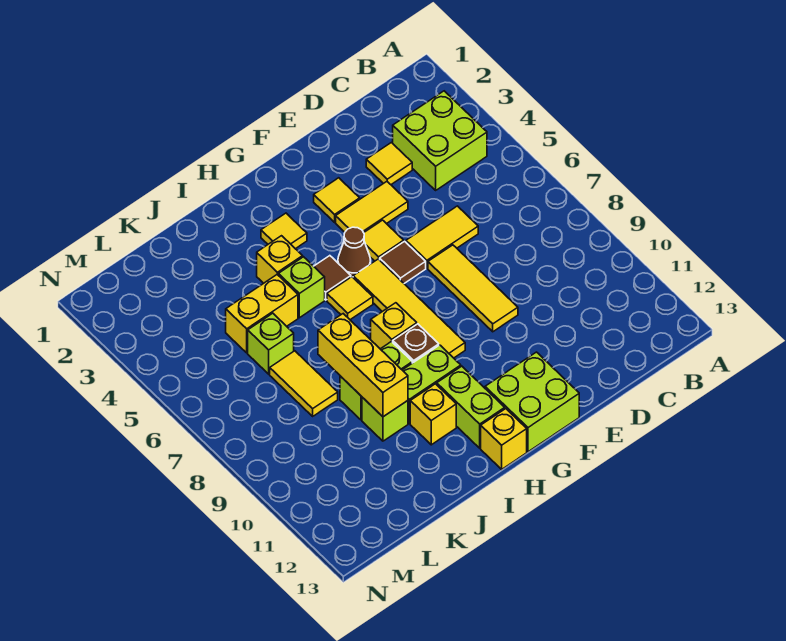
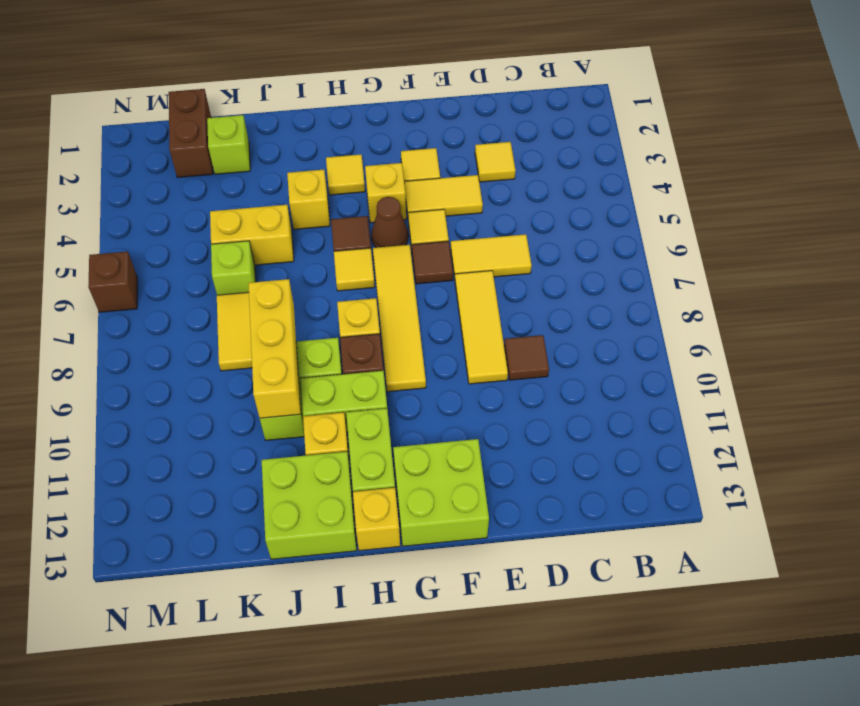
lime 2x2 brick [393,91,487,190] -> lime 2x2 brick moved to [262,452,357,559]
none -> brown 1x1 tile [504,335,549,380]
none -> yellow 1x1 brick [365,163,406,223]
lime 1x1 brick [278,257,325,318] -> lime 1x1 brick moved to [207,115,250,174]
none -> brown 1x2 brick [169,89,213,178]
none -> brown 1x1 brick [88,251,137,312]

